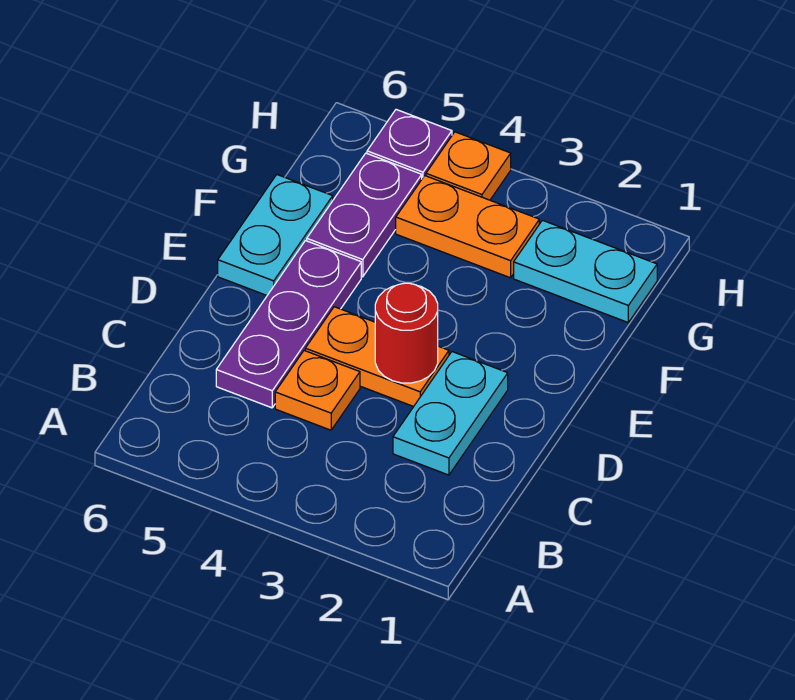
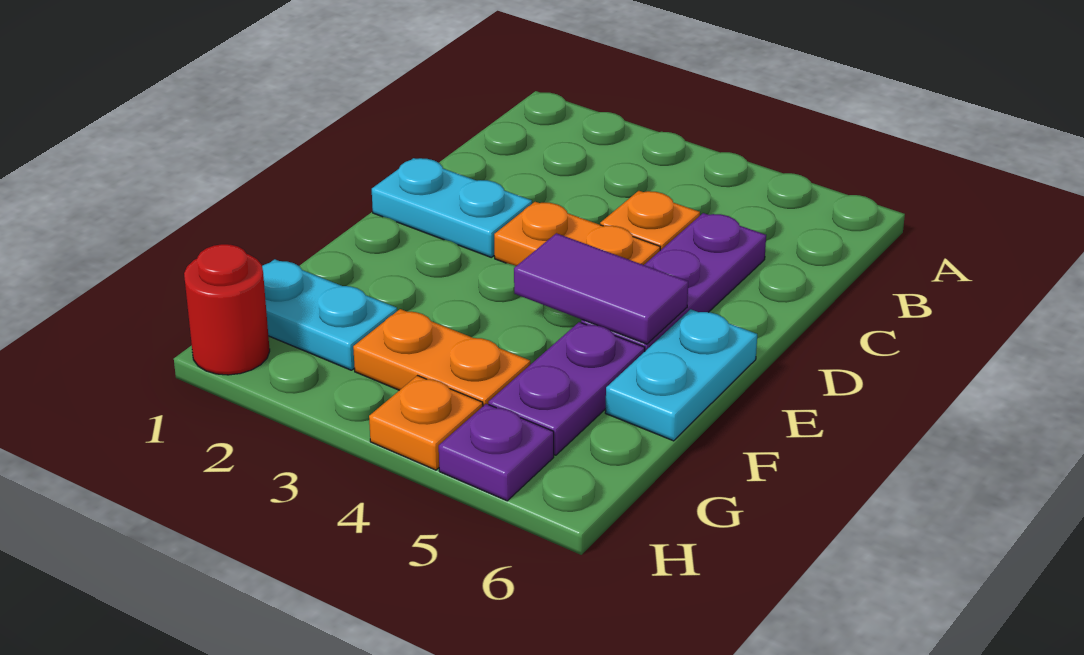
cyan 1x2 plate [393,352,508,475] -> cyan 1x2 plate turned to [372,158,532,258]
red 1x1 round brick [375,283,438,383] -> red 1x1 round brick moved to [184,244,270,375]
none -> purple 1x2 tile [514,233,688,344]

